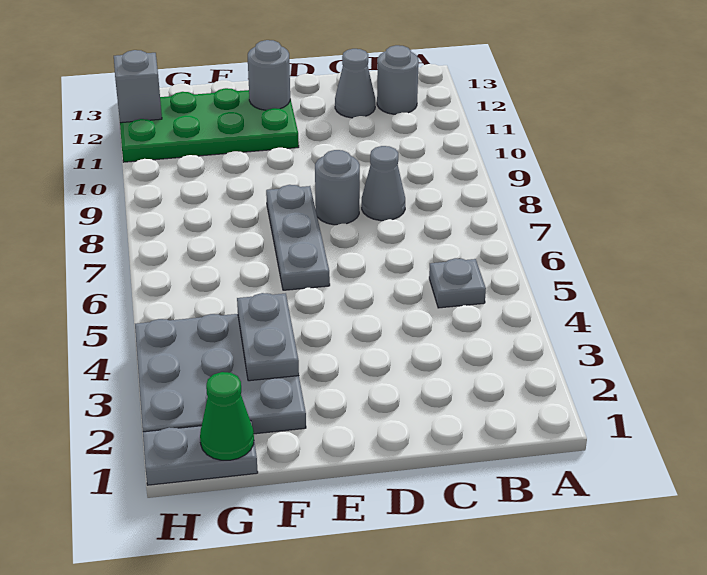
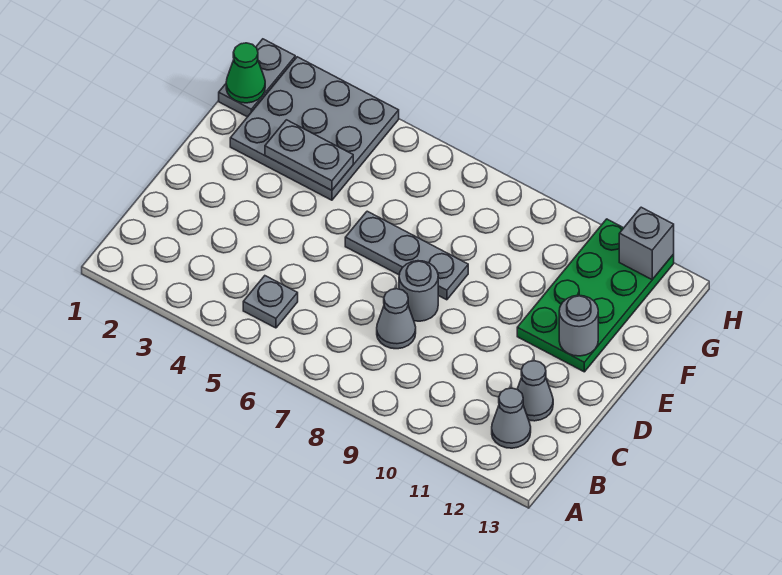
grey 1x1 round brick [377,45,419,114] -> grey 1x1 cone [492,388,531,448]

